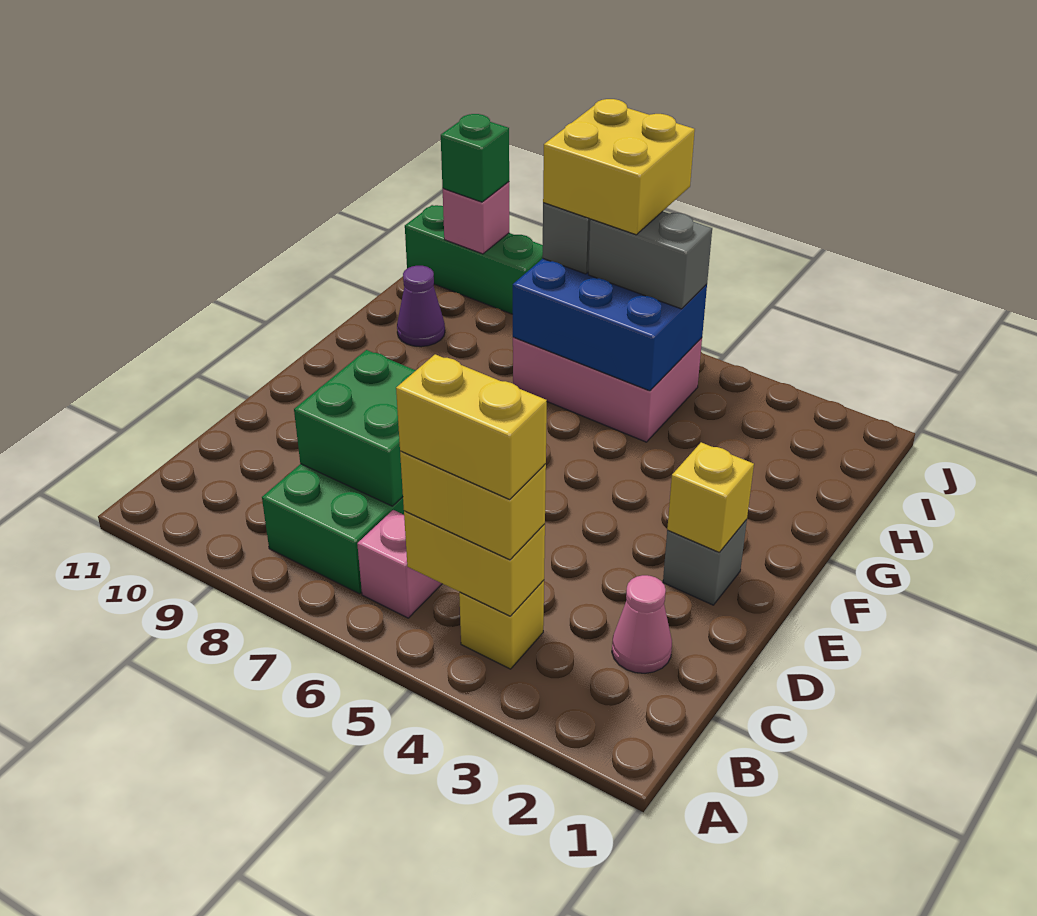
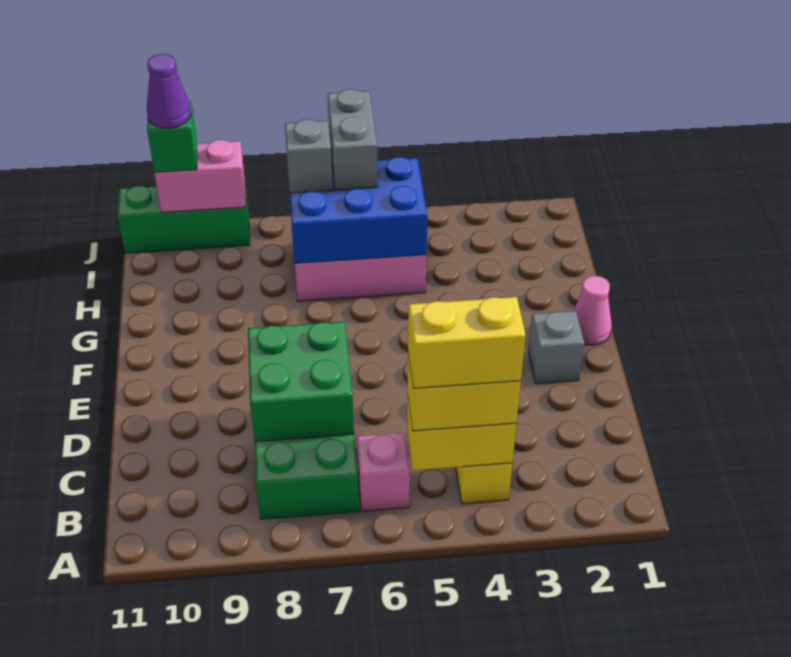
pink 1x1 cone [612,575,672,673] -> pink 1x1 cone moved to [573,276,612,345]
yellow 1x1 brick [667,442,754,552] -> none
purple 1x1 cone [397,266,445,347] -> purple 1x1 cone moved to [147,54,191,128]
grey 1x2 brick [588,211,712,309] -> grey 1x2 brick turned to [328,89,378,190]
yellow 2x2 brick [543,99,695,235] -> none
pink 1x1 brick [443,182,509,254] -> pink 1x2 brick [154,140,246,212]

